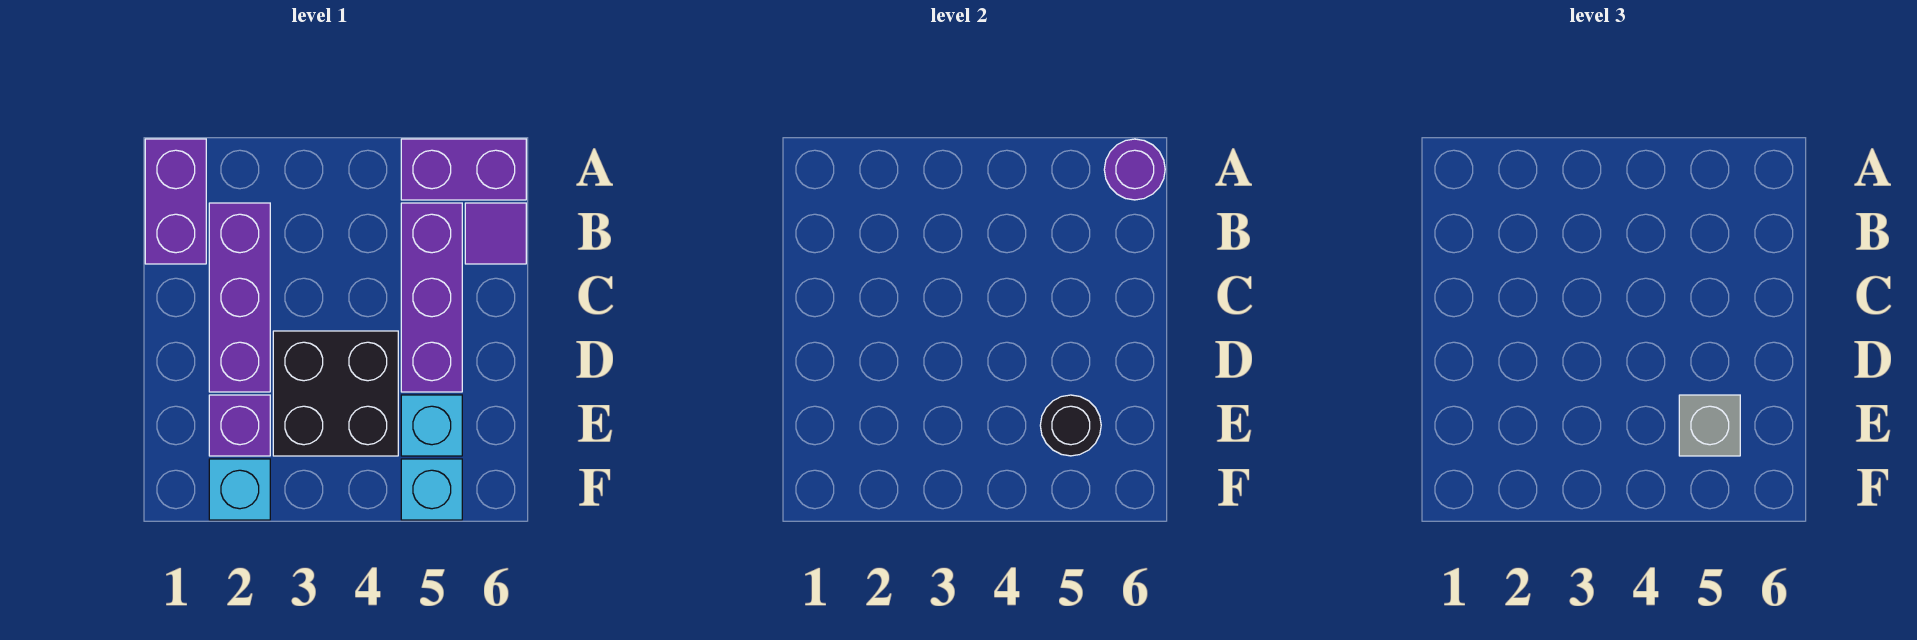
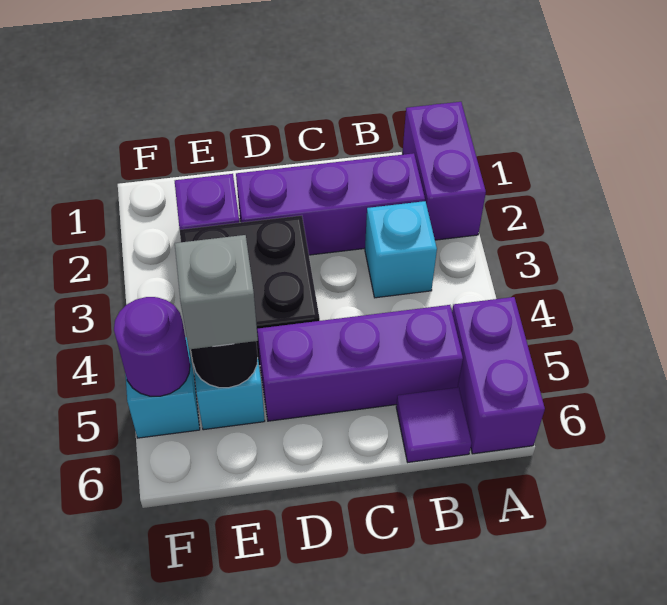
purple 1x2 brick [145,139,206,264] -> purple 1x2 brick turned to [403,102,486,240]
purple 1x1 round brick [1104,139,1165,200] -> purple 1x1 round brick moved to [114,297,190,396]
cyan 1x1 brick [209,459,270,520] -> cyan 1x1 brick moved to [365,201,437,298]

